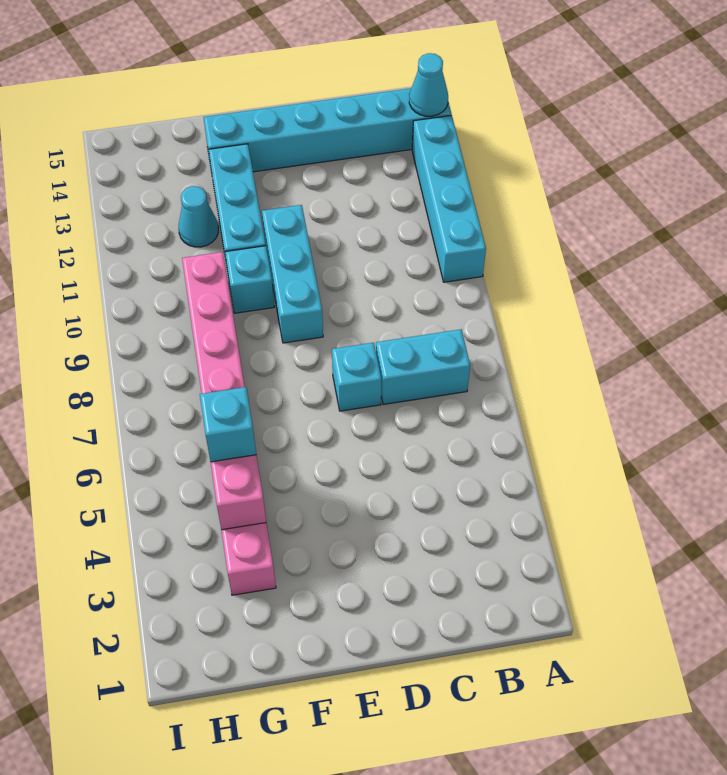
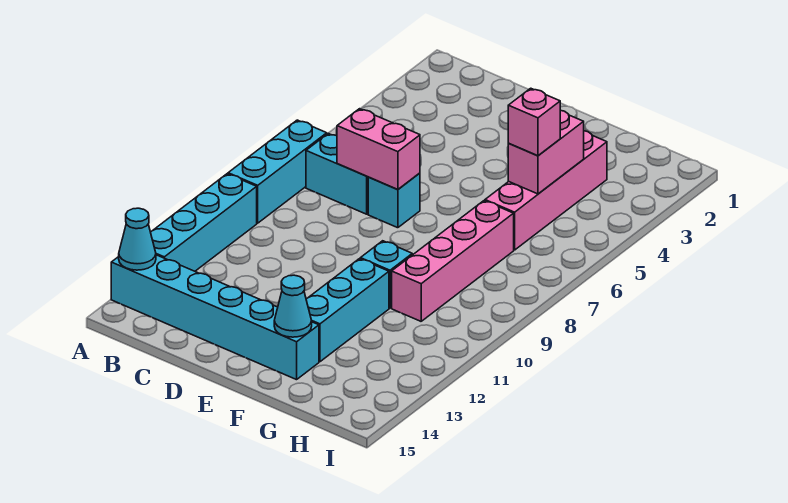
none -> pink 1x2 brick [337,109,420,190]
cyan 1x3 brick [262,205,323,343] -> cyan 1x3 brick moved to [228,120,327,223]
cyan 1x1 brick [200,387,256,462] -> pink 1x1 brick [508,88,560,156]
cyan 1x1 cone [178,186,218,247] -> cyan 1x1 cone moved to [274,275,312,337]

